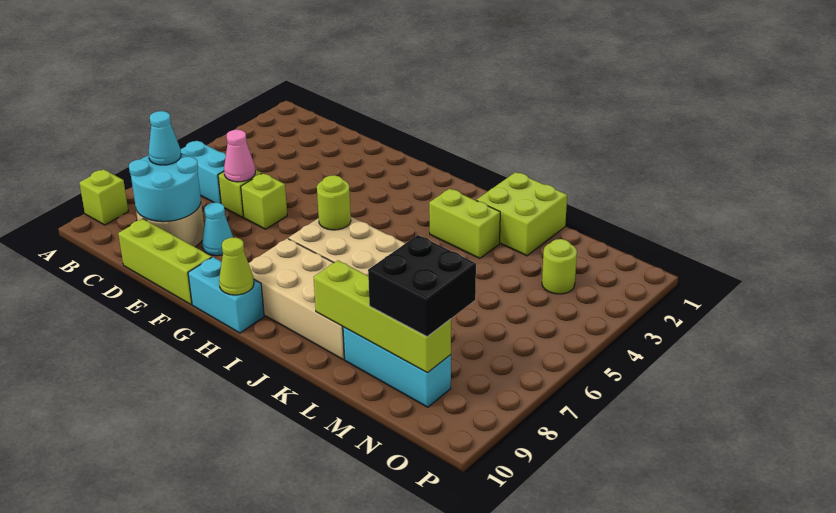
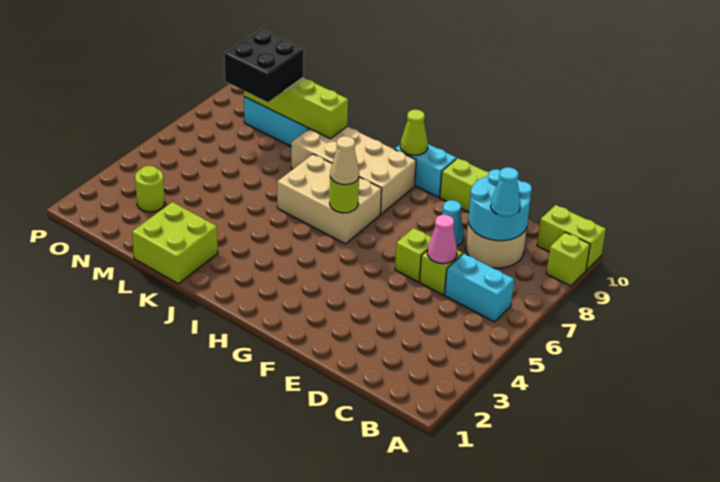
none -> tan 1x1 cone [330,136,359,185]
lime 1x2 brick [429,189,500,258] -> lime 1x2 brick moved to [537,205,606,270]

